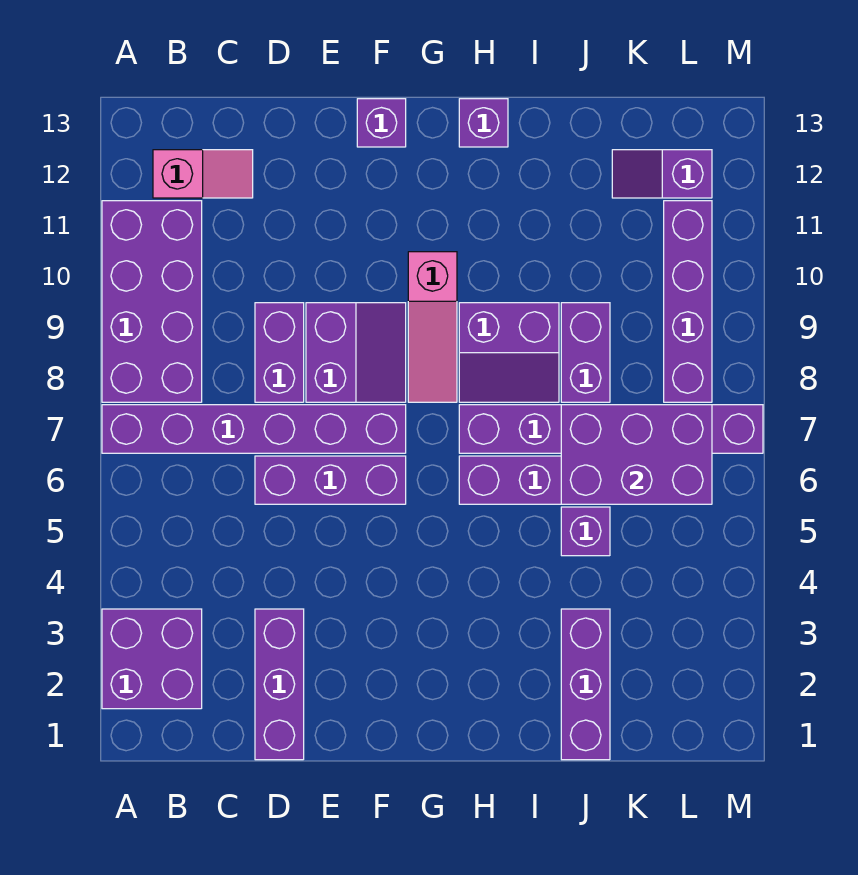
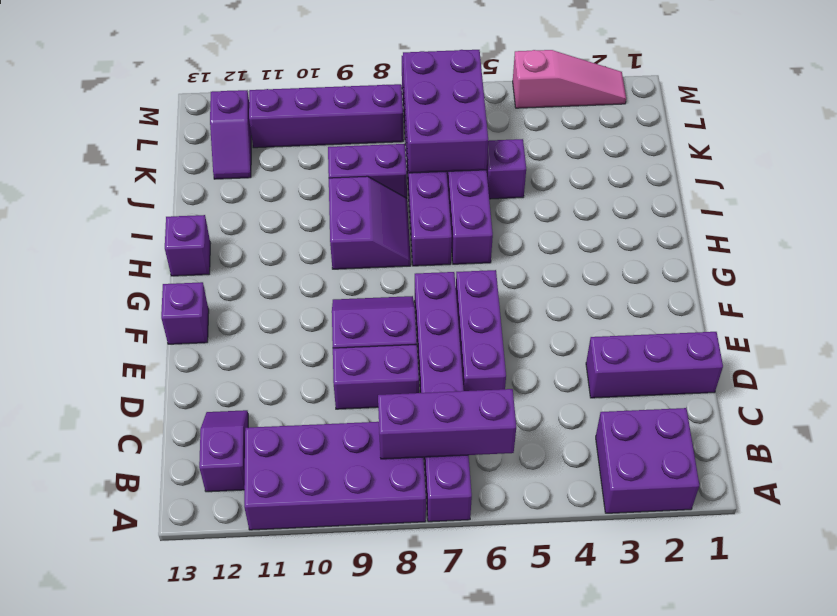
pink 1x2 slope [153,150,253,198] -> purple 1x2 slope [199,410,248,492]
pink 1x3 slope [408,252,457,402] -> pink 1x3 slope moved to [513,50,626,108]
purple 1x3 brick [561,609,610,760] -> purple 1x3 brick moved to [378,389,516,459]

